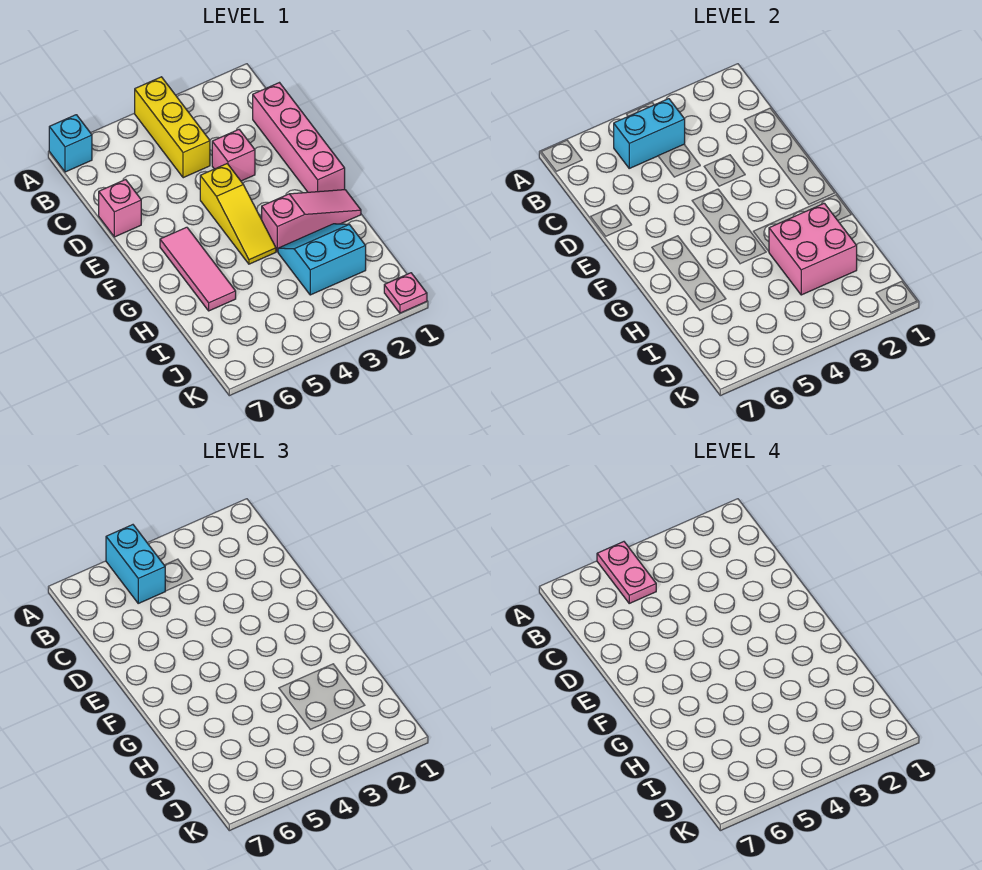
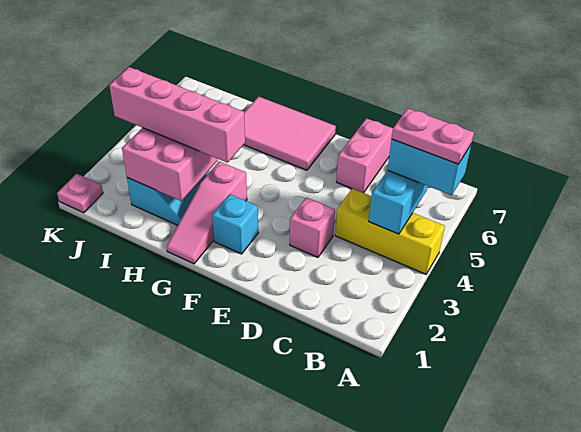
cyan 1x1 brick [49,115,92,172] -> cyan 1x1 brick moved to [212,194,258,254]
pink 1x4 brick [253,83,345,192] -> pink 1x4 brick moved to [109,67,245,163]
pink 1x1 brick [99,180,141,237] -> pink 1x2 brick [336,118,393,193]
yellow 1x3 slope [200,164,276,264] -> none
pink 1x3 tile [160,227,236,311] -> pink 2x3 tile [244,97,336,170]

